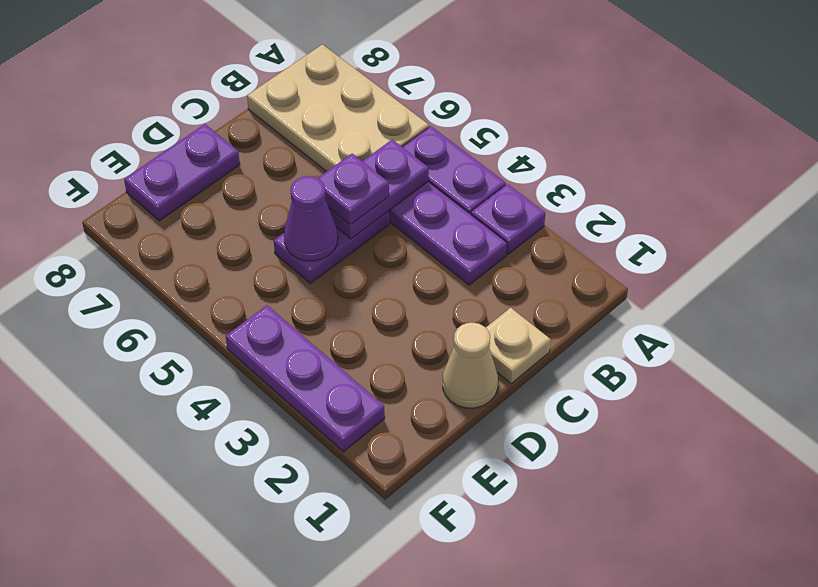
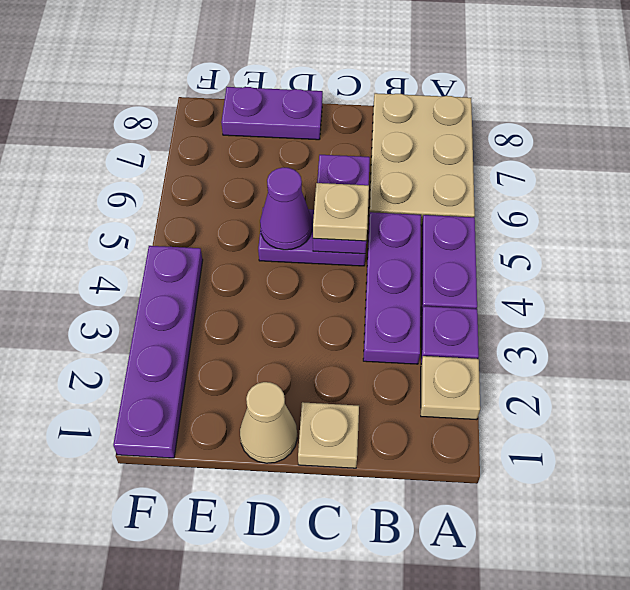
none -> tan 1x1 plate [421,356,480,420]
purple 1x2 plate [329,140,429,239] -> purple 1x2 plate turned to [313,155,370,254]
purple 1x1 plate [318,154,389,225] -> tan 1x1 plate [313,183,369,241]
purple 1x3 plate [226,305,385,452] -> purple 1x4 plate [113,246,203,458]

